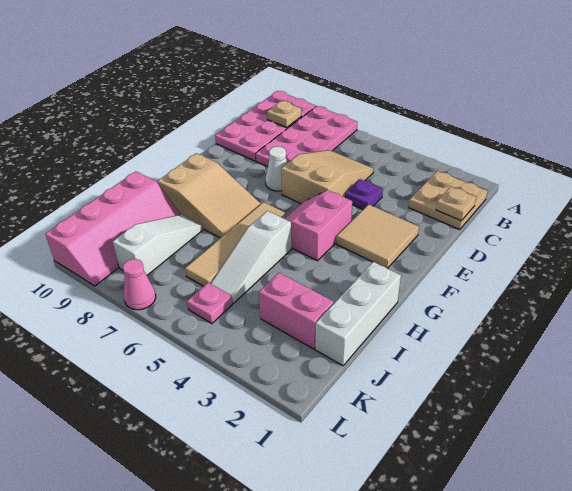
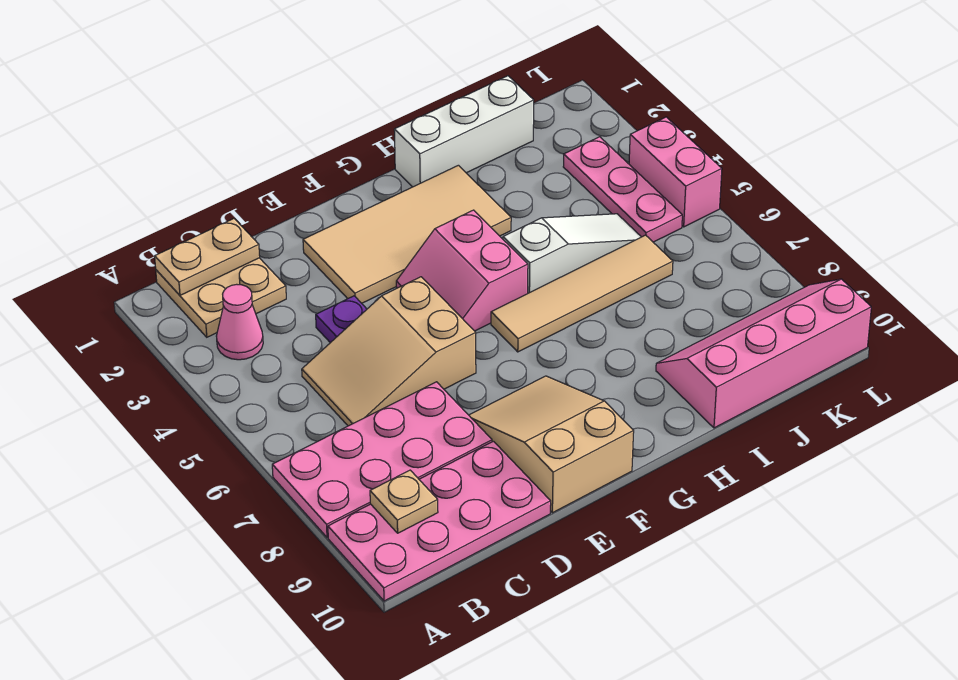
tan 1x1 plate [436,187,476,221] -> tan 1x2 plate [155,219,260,295]
tan 2x2 tile [336,204,419,268] -> tan 2x4 tile [303,165,511,303]
white 1x1 cone [265,146,287,191] -> none
pink 2x2 slope [285,190,352,261] -> pink 2x2 slope turned to [396,210,528,331]
tan 2x3 slope [158,153,261,238] -> tan 2x3 slope moved to [469,376,634,513]
white 1x3 slope [113,215,203,275] -> none
pink 1x2 brick [259,273,334,349] -> pink 1x2 brick moved to [629,117,722,227]
pink 1x1 plate [187,283,233,324] -> pink 1x3 plate [563,137,682,242]
pink 1x1 cone [123,259,156,310] -> pink 1x1 cone moved to [216,284,263,360]

